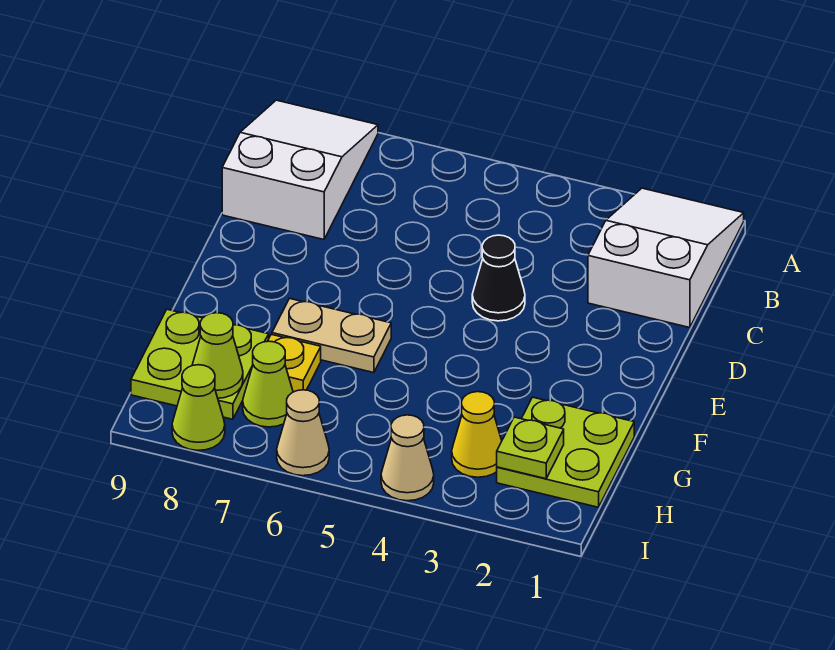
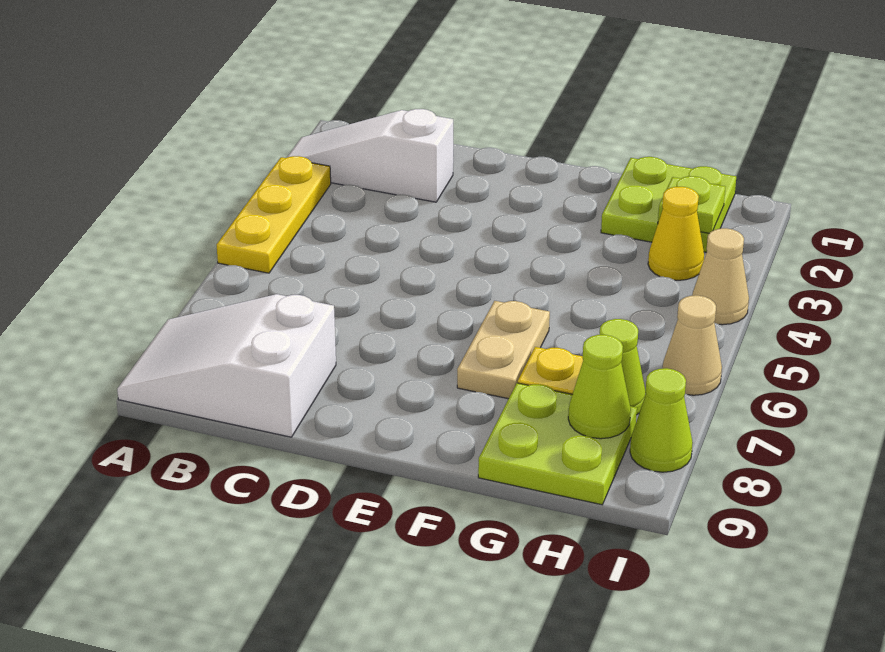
white 2x3 slope [588,188,744,328] -> white 1x3 slope [288,109,453,202]
none -> yellow 1x3 plate [217,156,331,273]
black 1x1 cone [472,235,525,321] -> none

